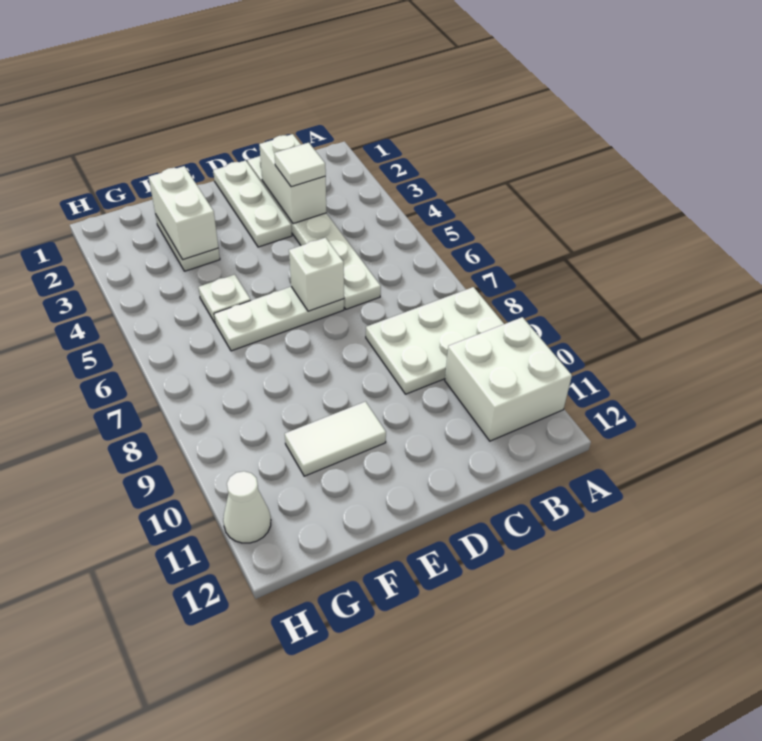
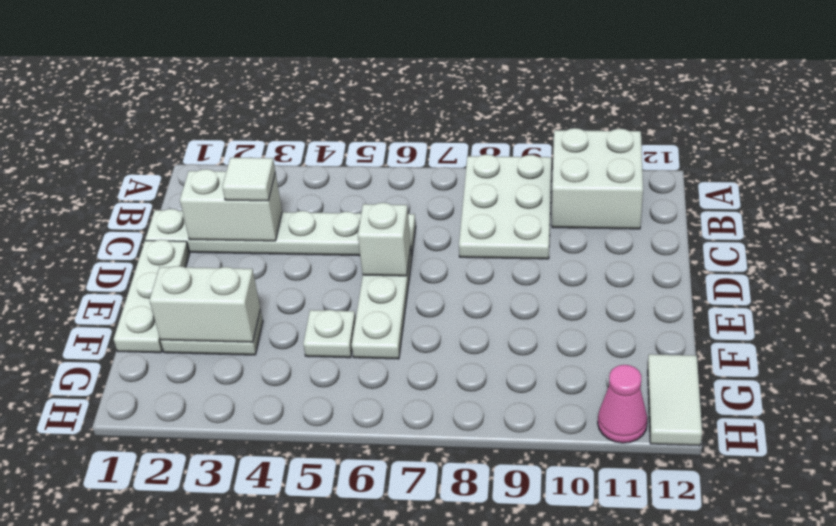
white 1x3 plate [213,160,292,247] -> white 1x3 plate turned to [114,240,190,353]
white 1x2 tile [285,402,386,476] -> white 1x2 tile moved to [648,354,702,446]
white 1x1 cone [223,471,271,543] -> pink 1x1 cone [598,365,648,443]

